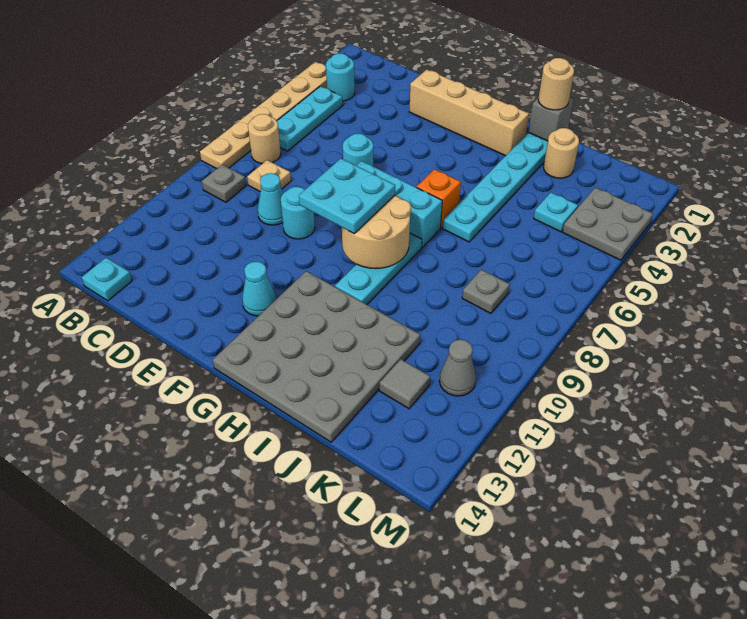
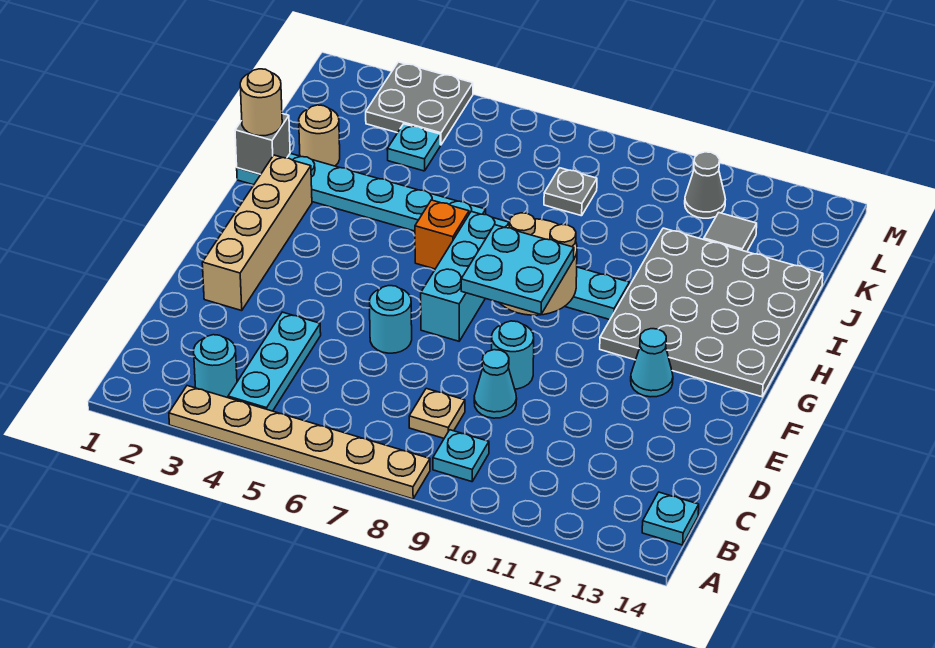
cyan 1x3 plate [277,86,343,151] -> cyan 1x3 plate turned to [228,312,321,411]
tan 1x1 round brick [248,114,281,164] -> none
grey 1x1 plate [202,165,246,202] -> cyan 1x1 plate [433,430,489,482]

